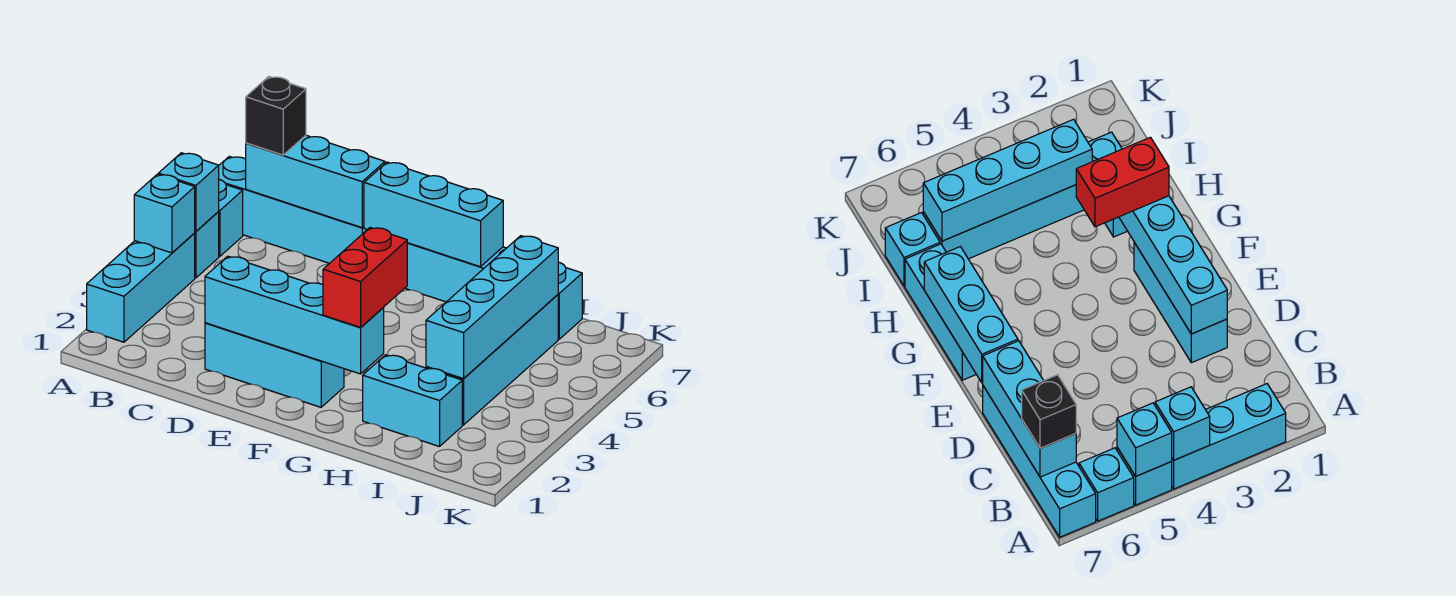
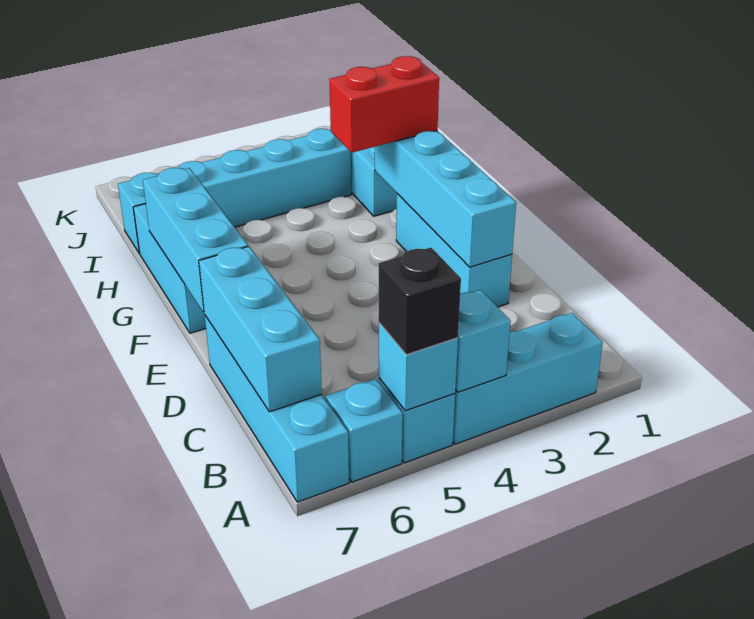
black 1x1 brick [246,77,306,155] -> black 1x1 brick moved to [379,248,461,355]
cyan 1x4 brick [426,236,558,379] -> none

